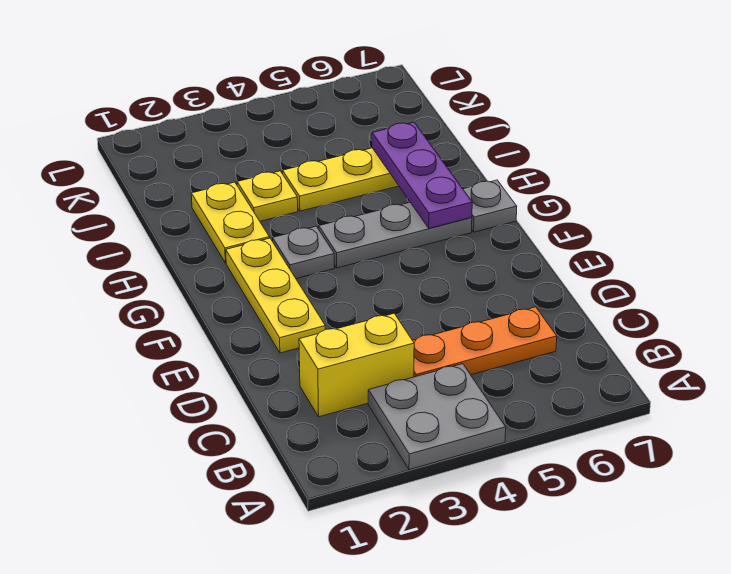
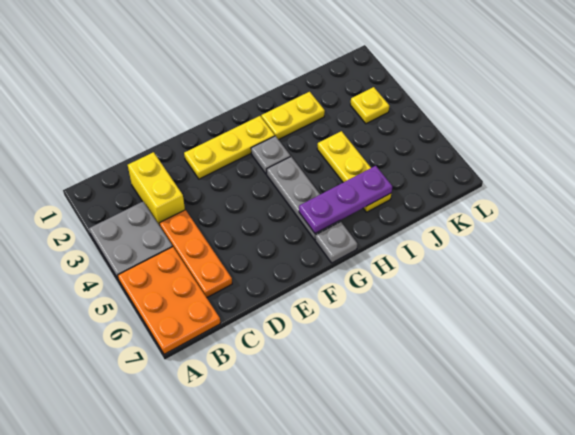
none -> orange 2x3 plate [118,247,220,354]
yellow 1x1 plate [237,171,298,221] -> yellow 1x1 plate moved to [350,87,389,124]

